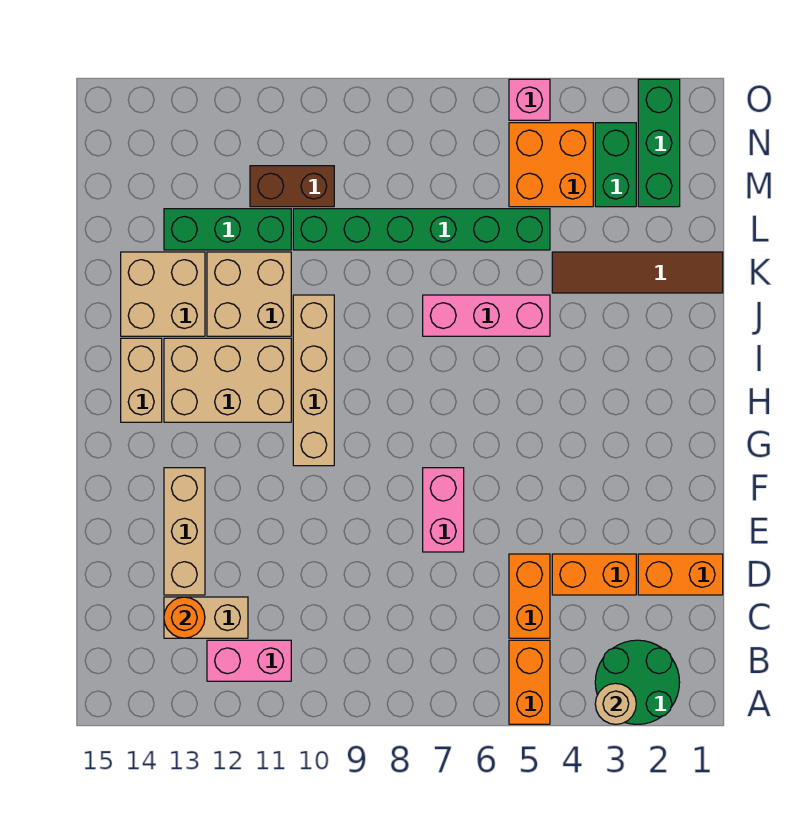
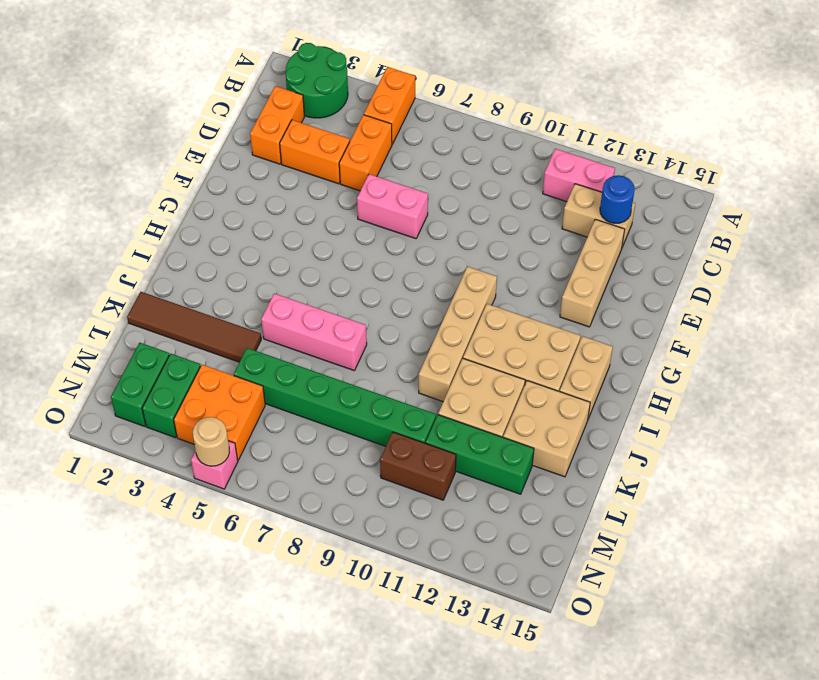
tan 1x1 round brick [595,683,636,724] -> tan 1x1 round brick moved to [193,417,229,466]
orange 1x1 round brick [164,597,205,638] -> blue 1x1 round brick [600,175,635,223]
orange 1x2 brick [638,554,723,595] -> orange 1x2 brick turned to [250,86,304,164]
pink 1x2 brick [423,468,464,552] -> pink 1x2 brick turned to [357,174,428,239]
green 1x3 brick [638,79,680,207] -> green 1x2 brick [111,343,169,426]

